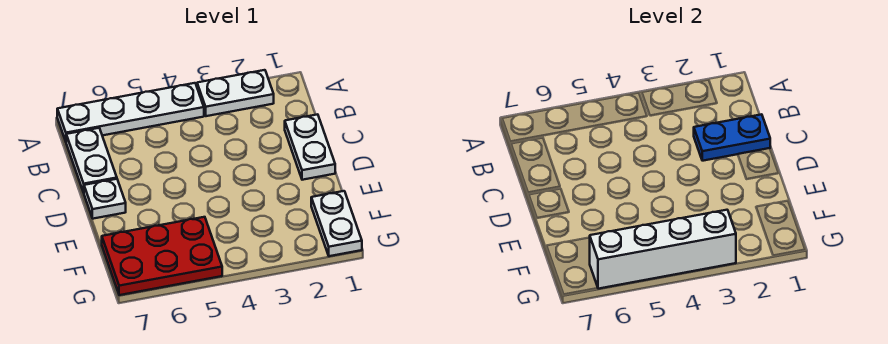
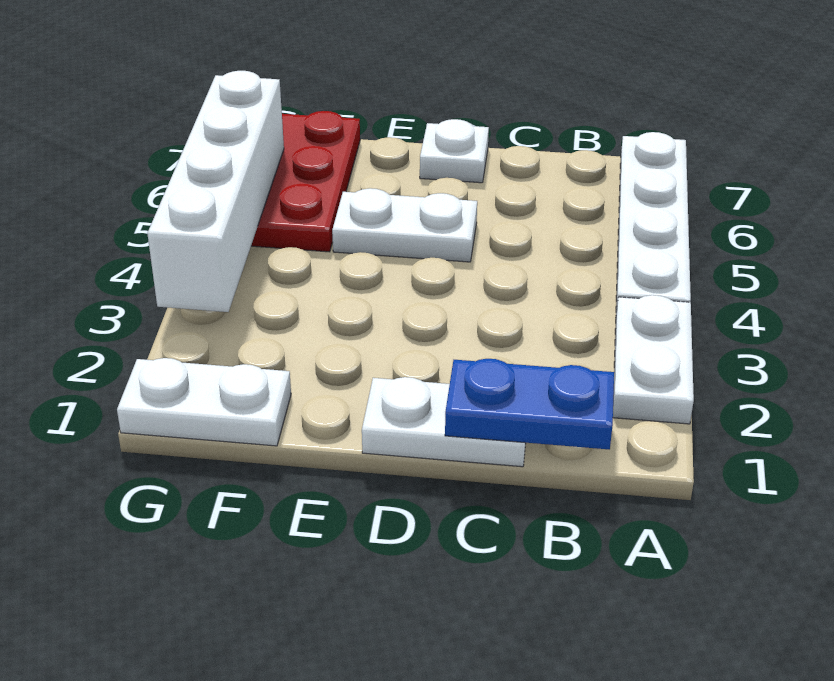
white 1x2 plate [66,128,117,193] -> white 1x2 plate moved to [332,188,477,262]
blue 1x2 plate [694,114,770,161] -> blue 1x2 plate turned to [445,359,614,449]

